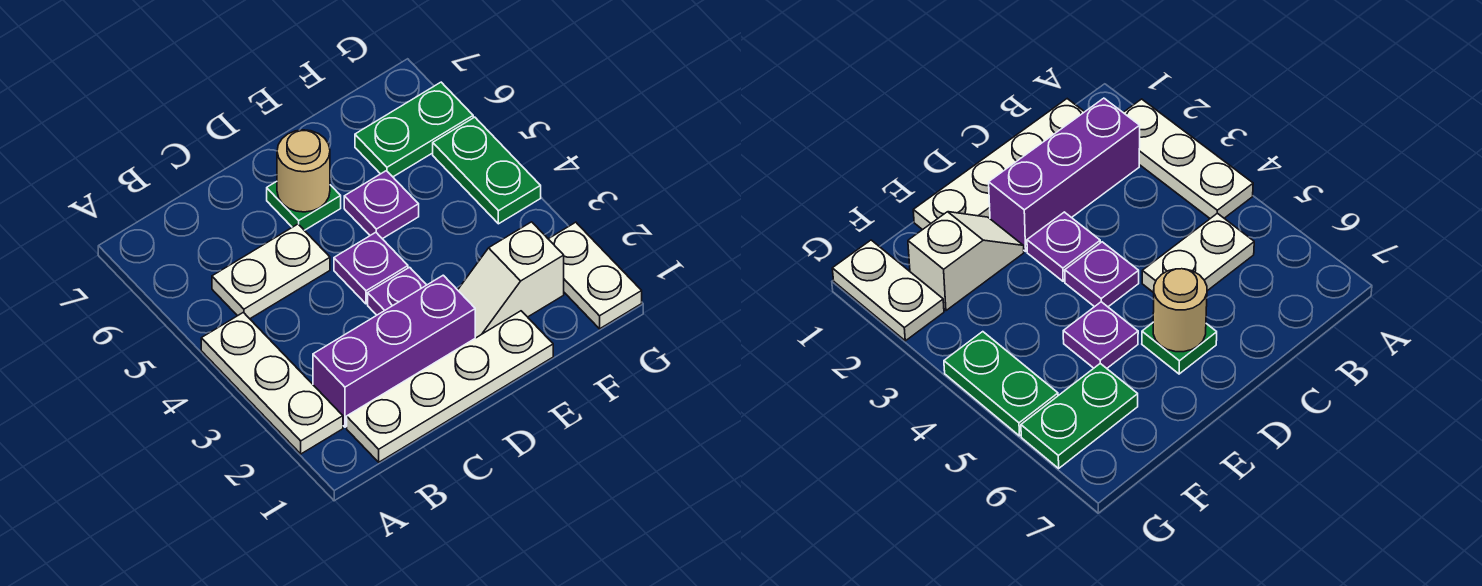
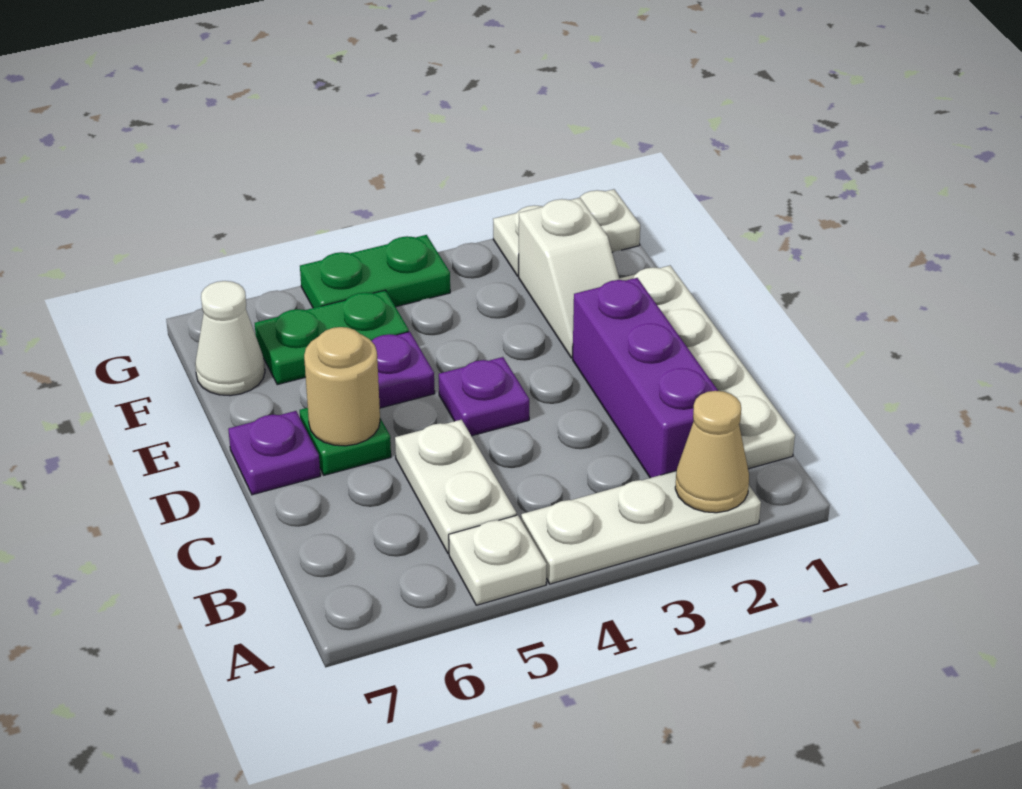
none -> tan 1x1 cone [675,391,749,513]
none -> white 1x1 plate [449,515,547,605]
purple 1x1 plate [368,267,426,315] -> purple 1x1 plate moved to [228,411,320,495]
green 1x2 plate [355,82,473,177] -> green 1x2 plate turned to [255,290,409,385]
none -> white 1x1 cone [195,281,265,396]

